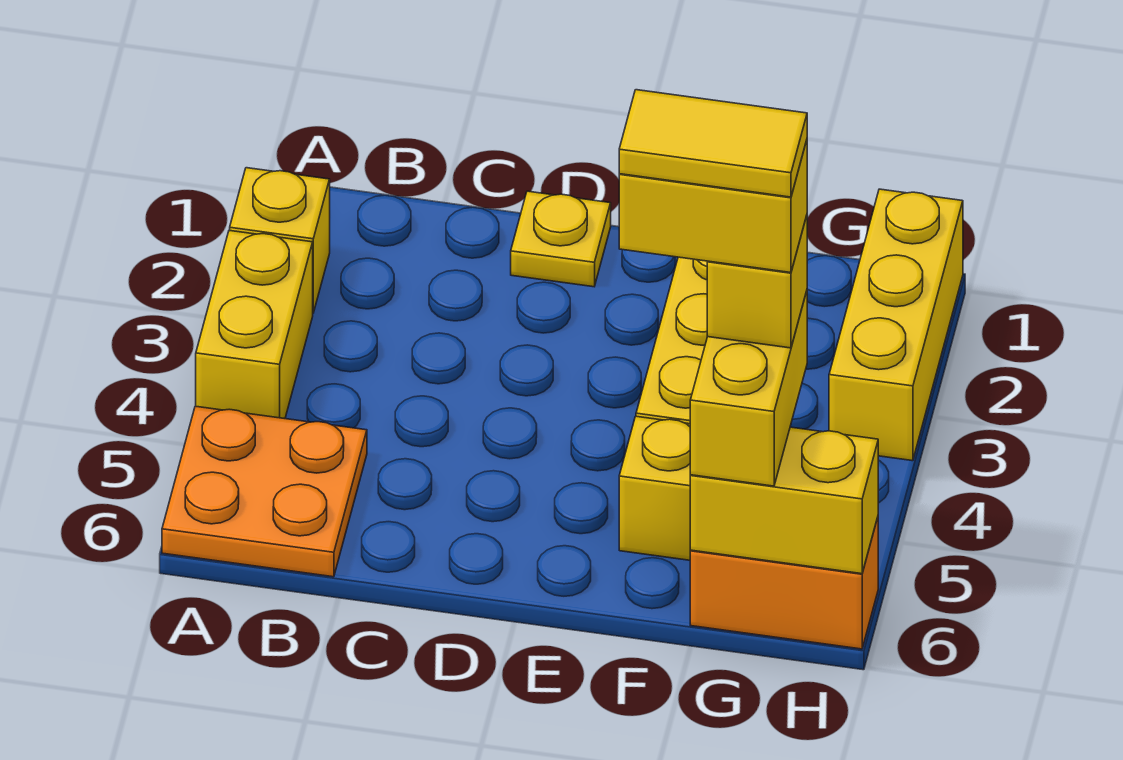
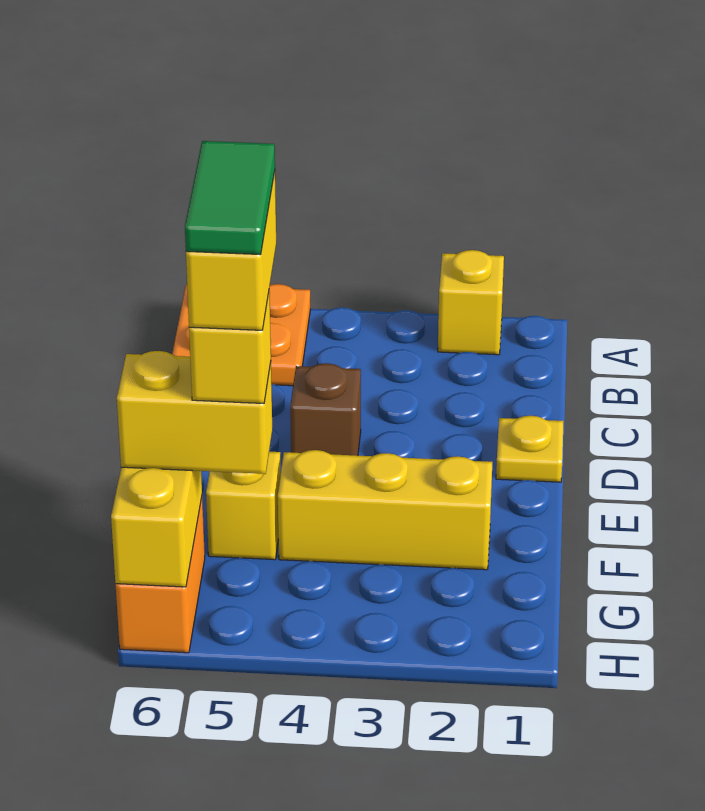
yellow 1x2 brick [196,230,313,419] -> none
none -> brown 1x1 brick [290,363,361,456]
yellow 1x2 tile [619,90,807,197] -> green 1x2 tile [185,141,275,254]
yellow 1x3 brick [829,189,963,461] -> none

